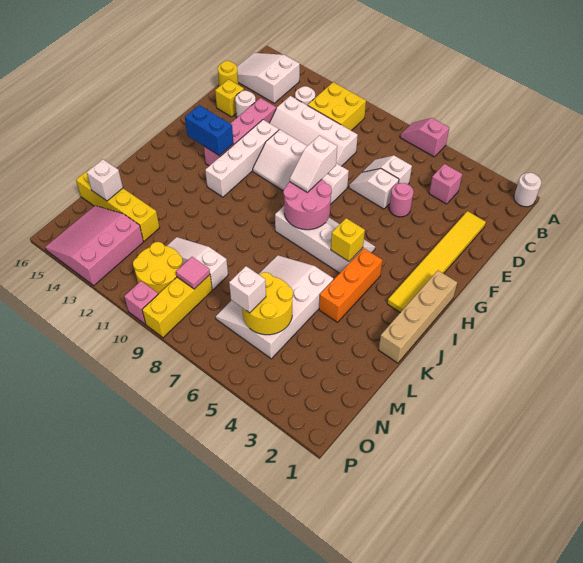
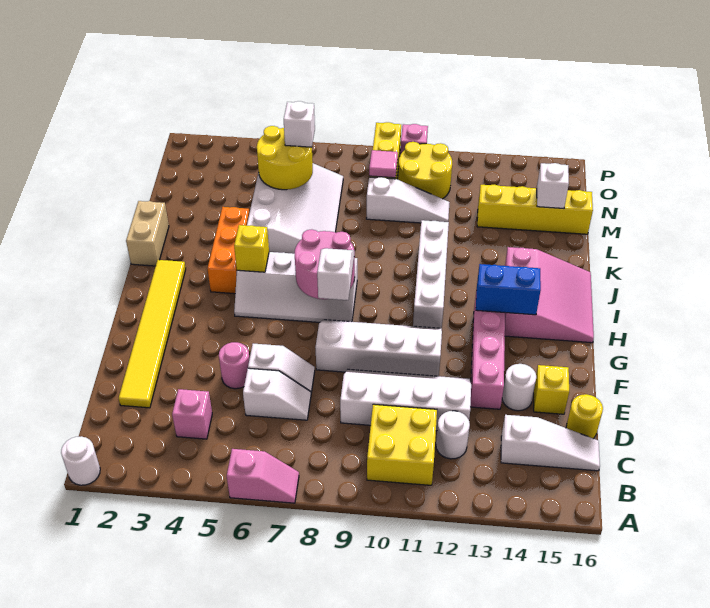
white 2x3 slope [237,53,300,103] -> white 1x3 slope [501,415,600,471]
white 1x4 brick [205,120,279,197] -> white 1x4 brick moved to [413,220,449,328]
tan 1x4 brick [378,271,457,363] -> tan 1x2 brick [126,201,169,266]
pink 3x3 slope [45,206,143,286] -> pink 3x3 slope moved to [505,247,594,343]

